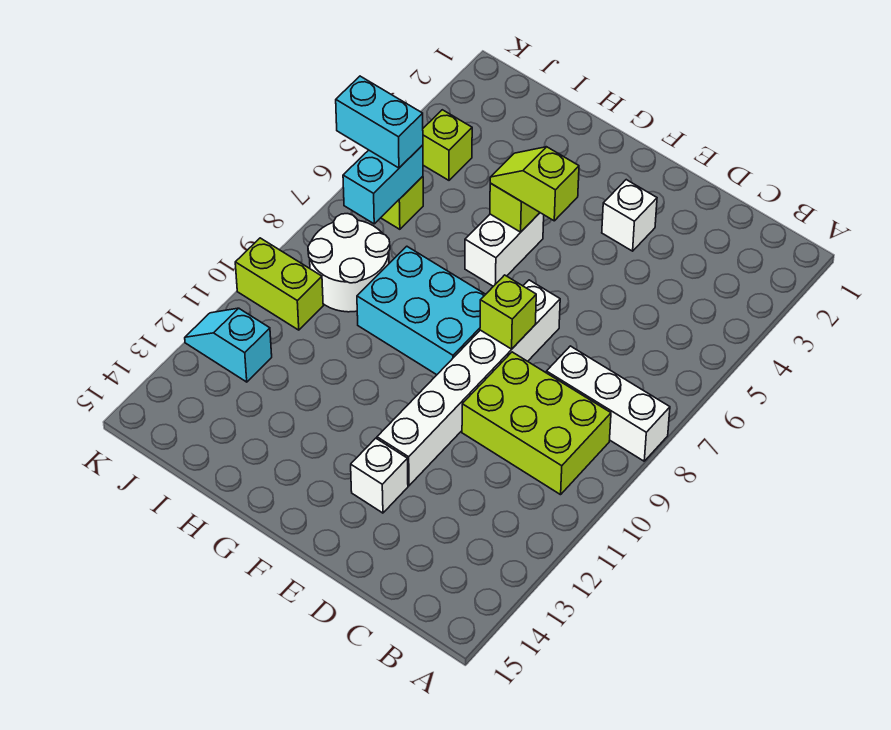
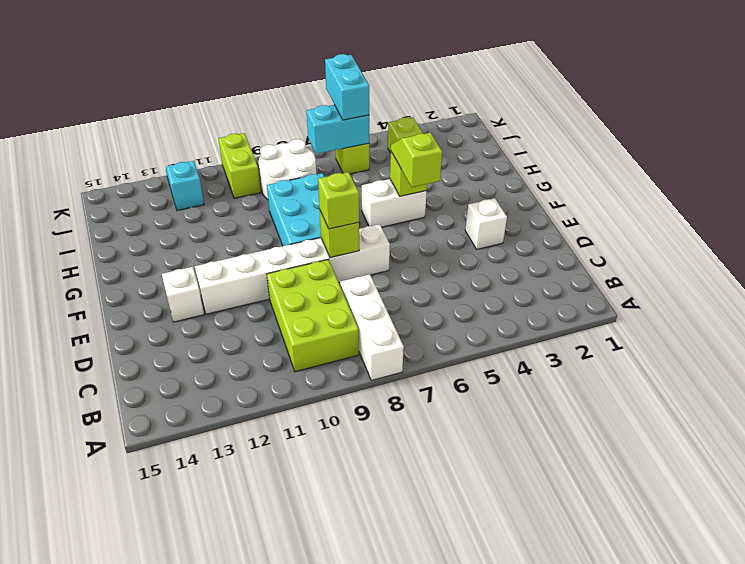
none -> lime 1x1 brick [318,172,359,229]

